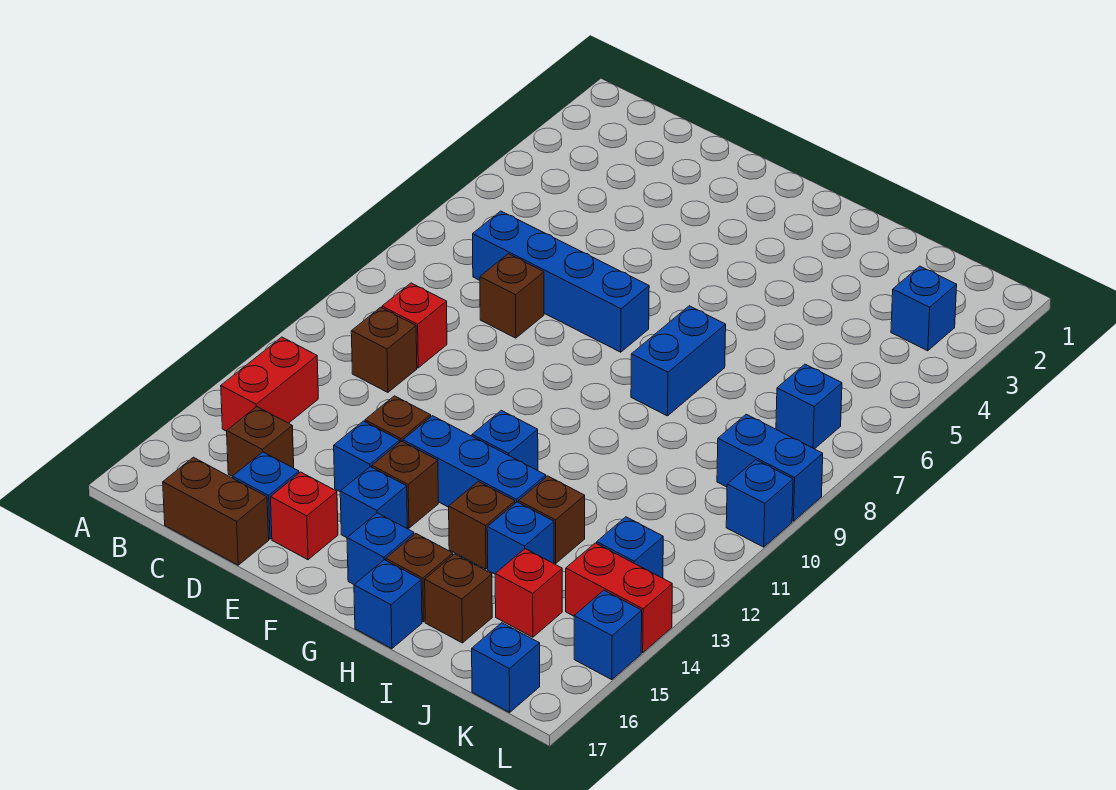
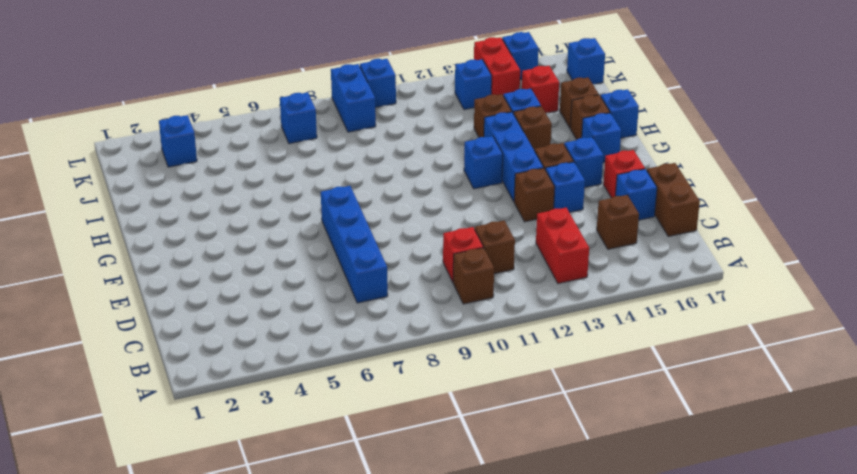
red 1x2 brick [221,337,318,431] -> red 1x2 brick turned to [536,208,589,283]
brown 1x1 brick [480,254,544,338] -> brown 1x1 brick moved to [453,248,494,304]
blue 1x2 brick [631,306,726,416] -> none

